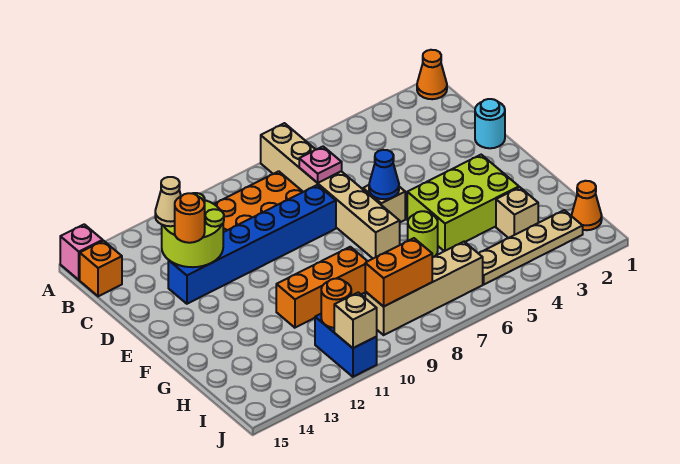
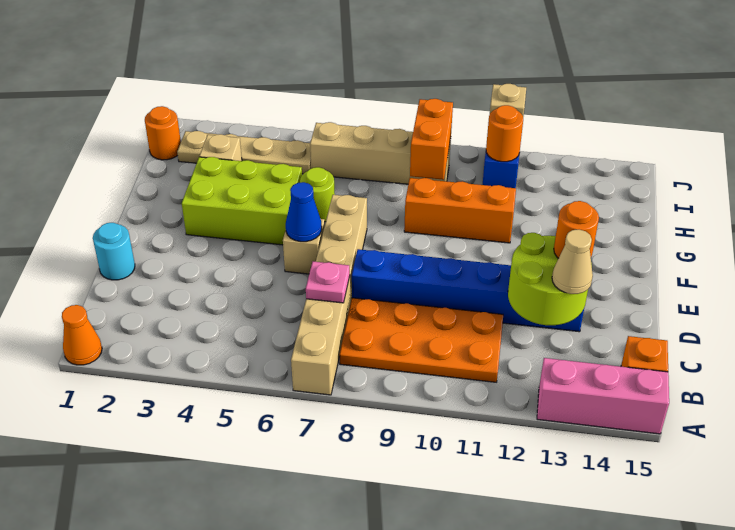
pink 1x1 brick [60,224,103,280] -> pink 1x3 brick [537,358,669,434]
orange 1x1 cone [572,181,602,230] -> orange 1x1 round brick [145,106,181,160]
orange 1x2 brick [365,238,432,307] -> orange 1x2 brick turned to [410,99,453,180]

